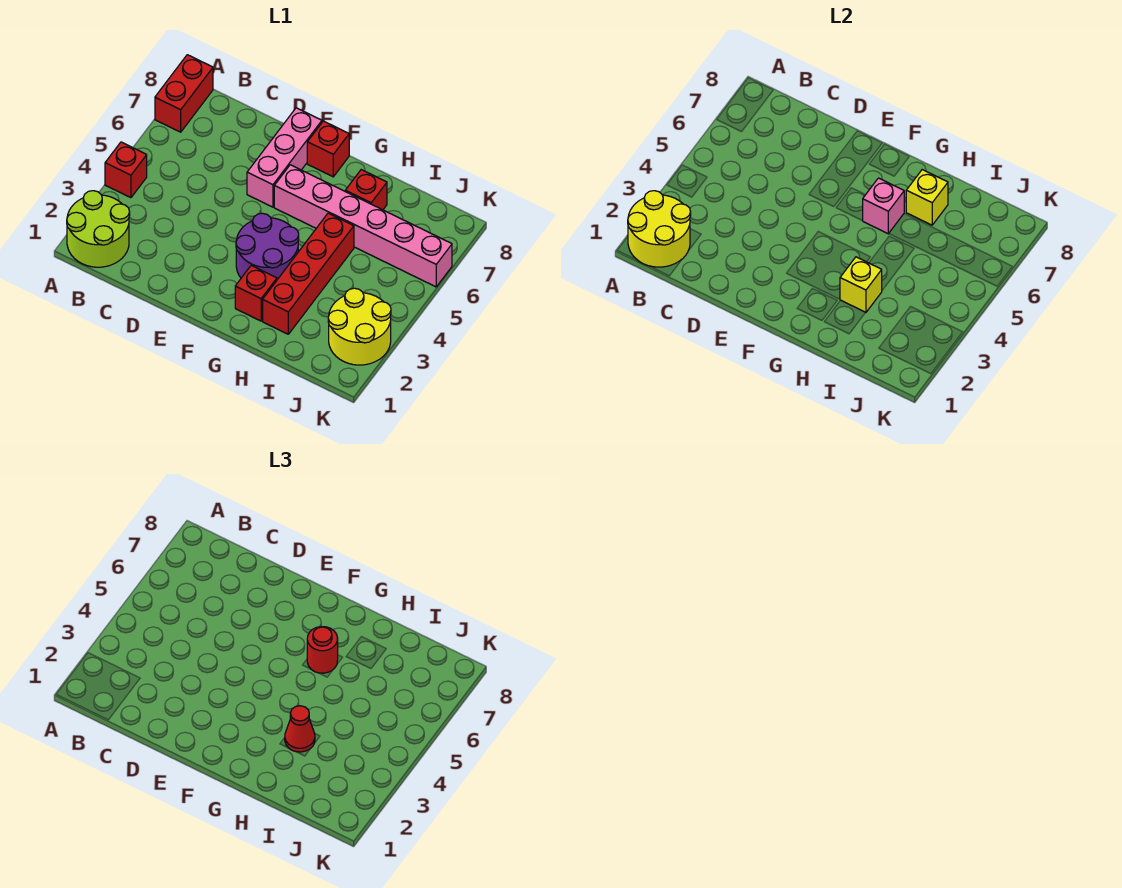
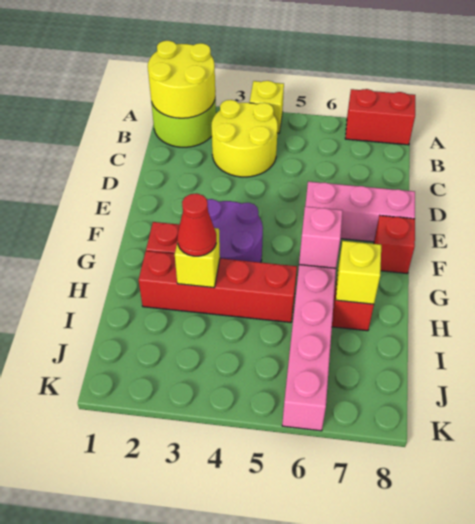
red 1x1 brick [105,142,147,198] -> yellow 1x1 brick [250,81,284,133]
red 1x1 round brick [307,627,338,673] -> none
yellow 2x2 round brick [328,288,391,365] -> yellow 2x2 round brick moved to [211,100,278,177]

